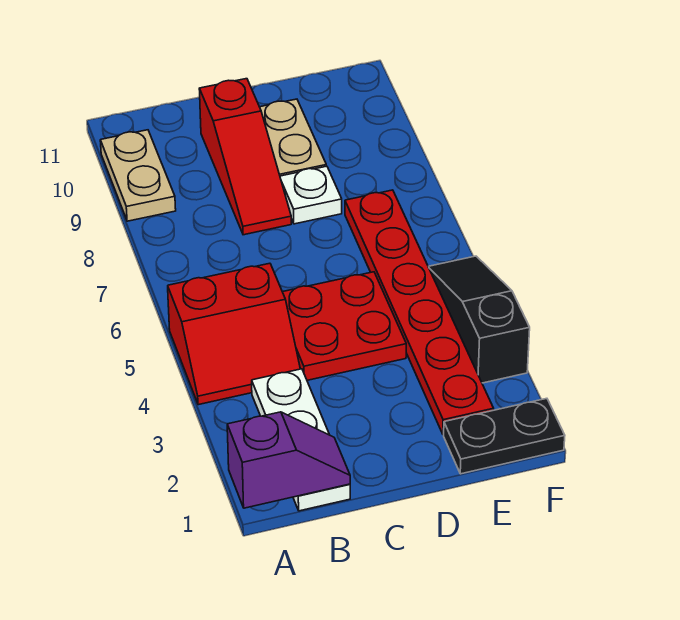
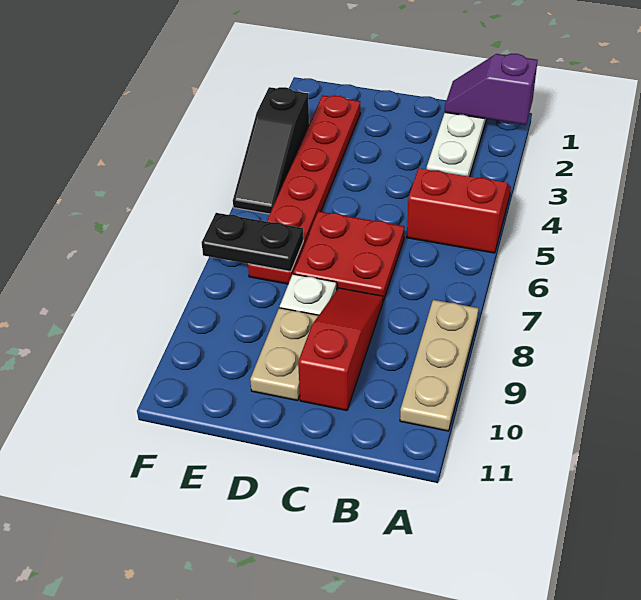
tan 1x2 plate [100,130,176,221] -> tan 1x3 plate [400,300,479,431]
red 2x2 plate [283,272,406,380] -> red 2x2 plate moved to [293,211,405,301]
black 1x2 plate [444,398,565,474] -> black 1x2 plate moved to [202,213,303,271]

